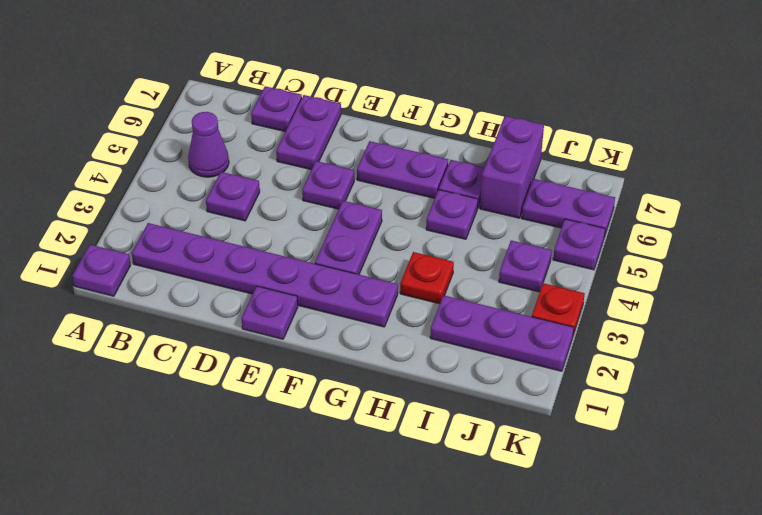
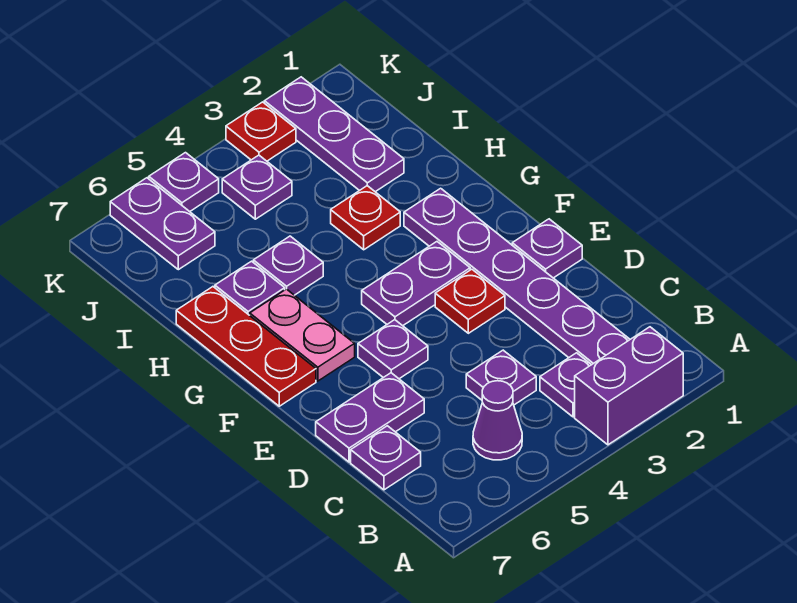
purple 1x1 plate [72,245,131,296] -> purple 1x1 plate moved to [540,353,591,417]
none -> red 1x1 plate [435,269,505,333]
purple 1x2 plate [357,141,448,198] -> pink 1x2 plate [250,289,355,381]
none -> red 1x3 plate [176,287,316,406]
purple 1x2 brick [480,116,544,218] -> purple 1x2 brick moved to [575,327,683,445]

